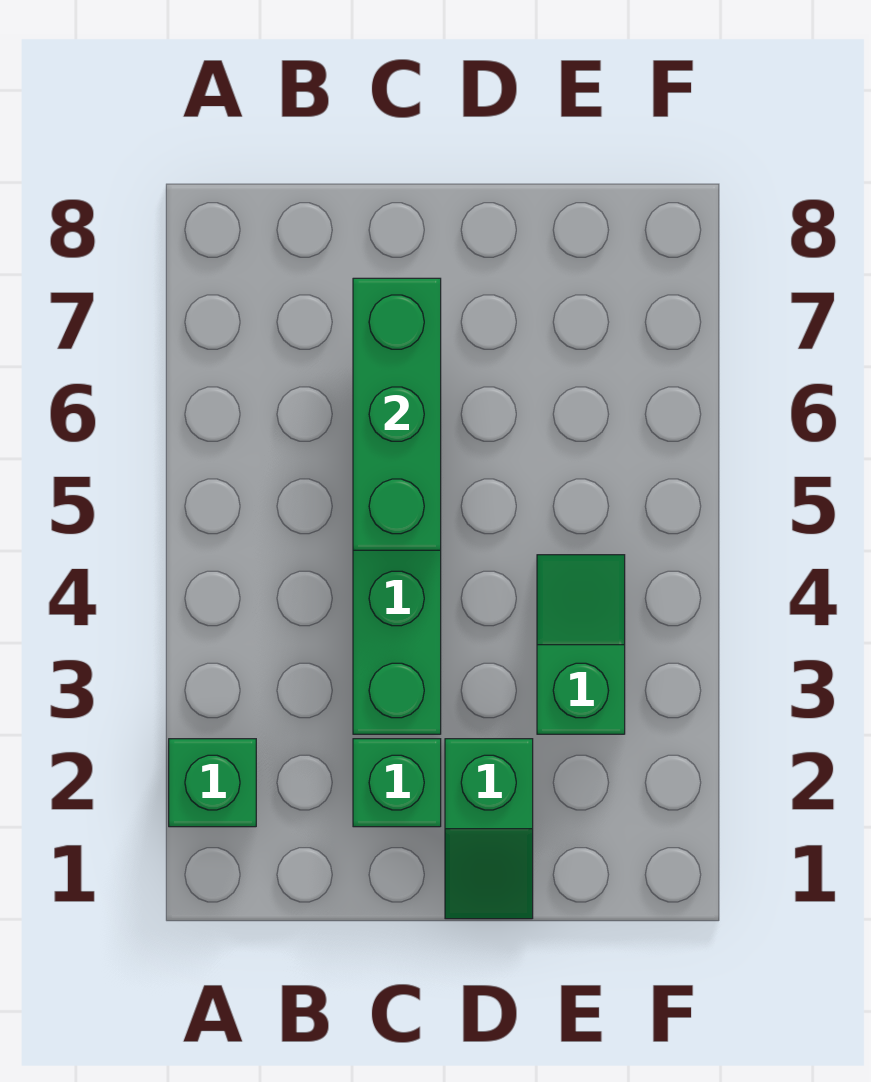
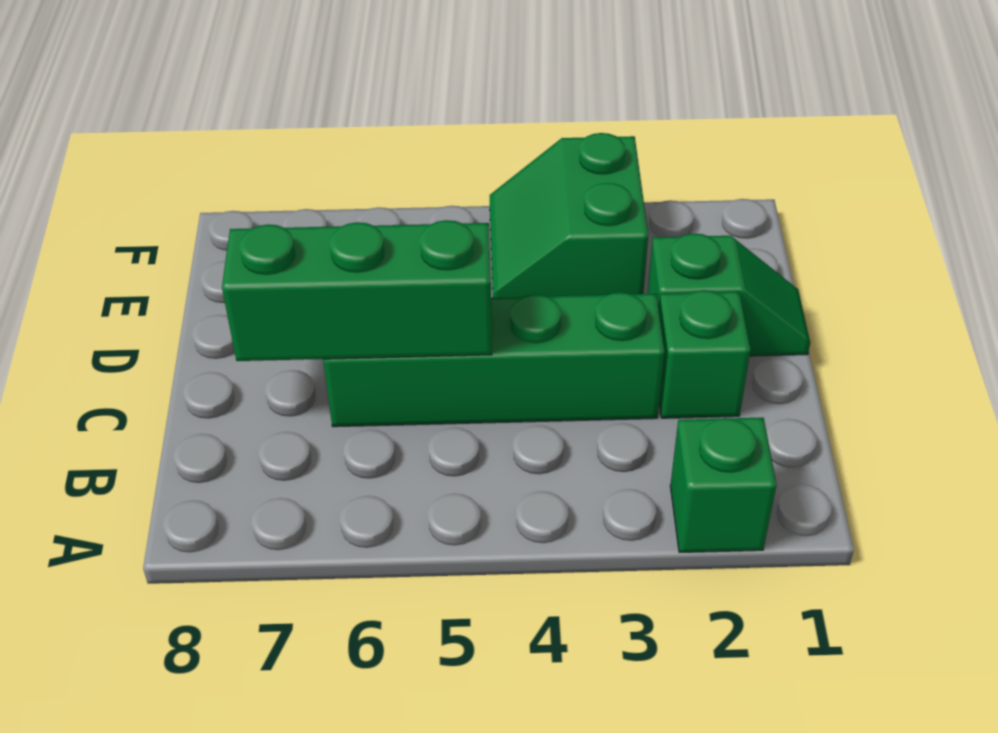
green 1x2 slope [537,555,625,734] -> green 2x2 slope [490,133,648,298]

